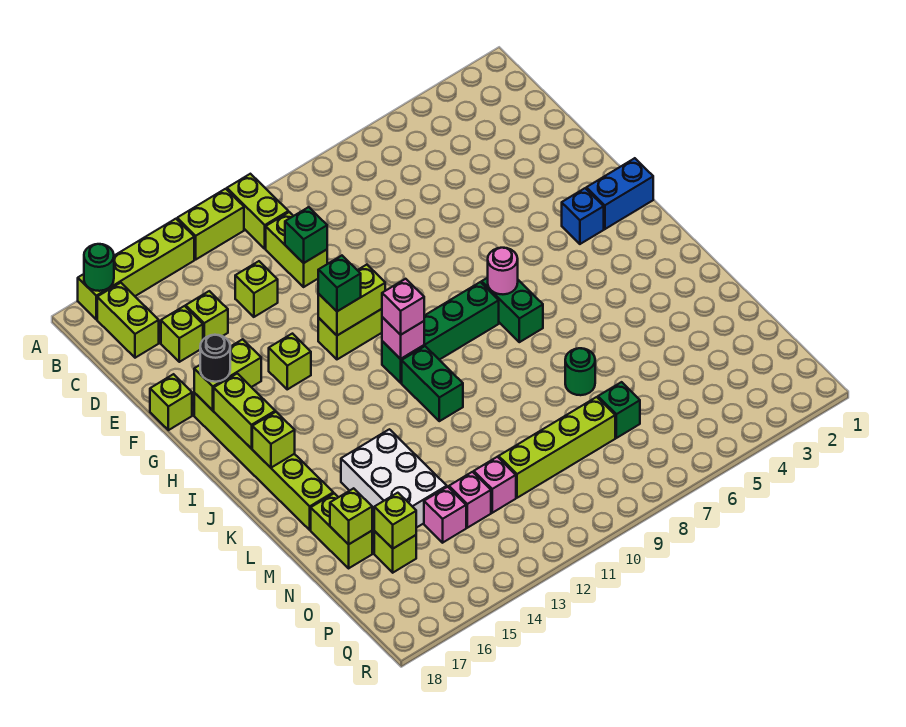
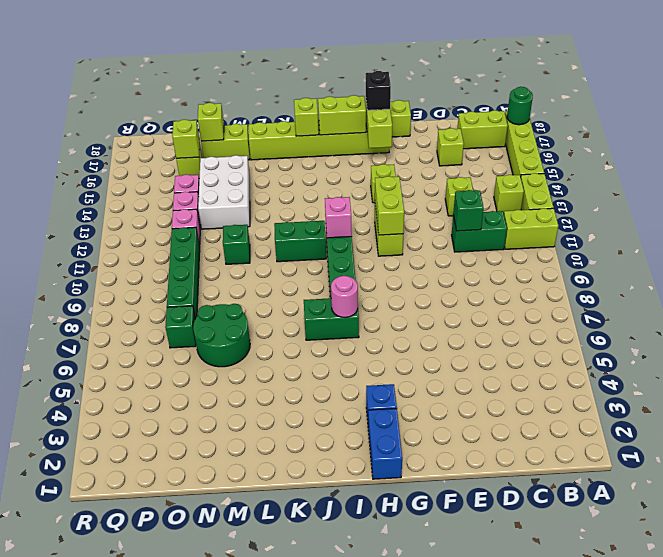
lime 1x2 brick [266,212,327,287] -> green 1x2 brick [452,211,507,252]
lime 1x1 brick [186,291,228,339] -> lime 1x1 brick moved to [494,175,524,213]
green 1x1 brick [318,256,361,311] -> green 1x1 brick moved to [223,225,250,264]
black 1x1 round brick [200,335,230,382] -> black 1x1 brick [366,71,391,110]
pink 1x1 brick [382,279,424,335] -> none
white 2x3 brick [341,429,447,528] -> white 2x3 brick turned to [198,155,250,229]
green 1x1 round brick [565,348,595,395] -> green 2x2 round brick [193,304,250,367]
lime 1x4 brick [499,397,615,498] -> green 1x4 brick [167,227,200,319]

